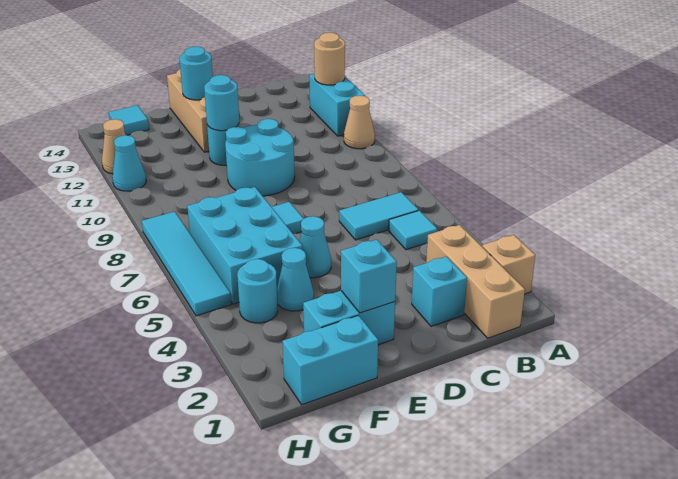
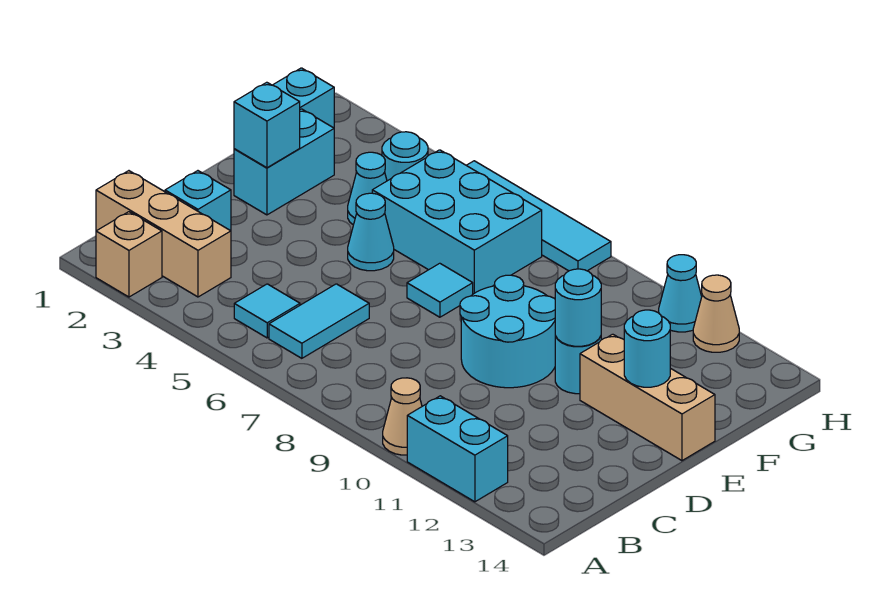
tan 1x1 round brick [314,33,345,85] -> none
cyan 1x1 tile [109,105,149,135] -> none

